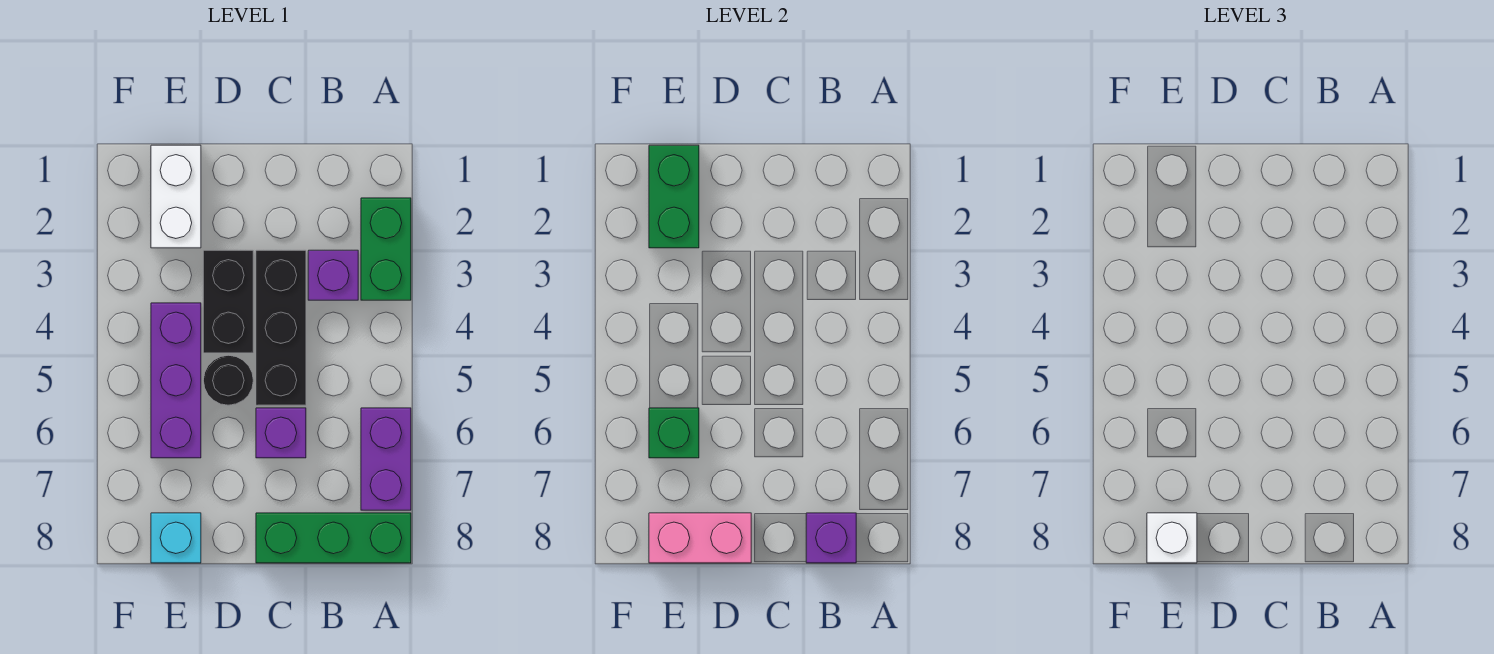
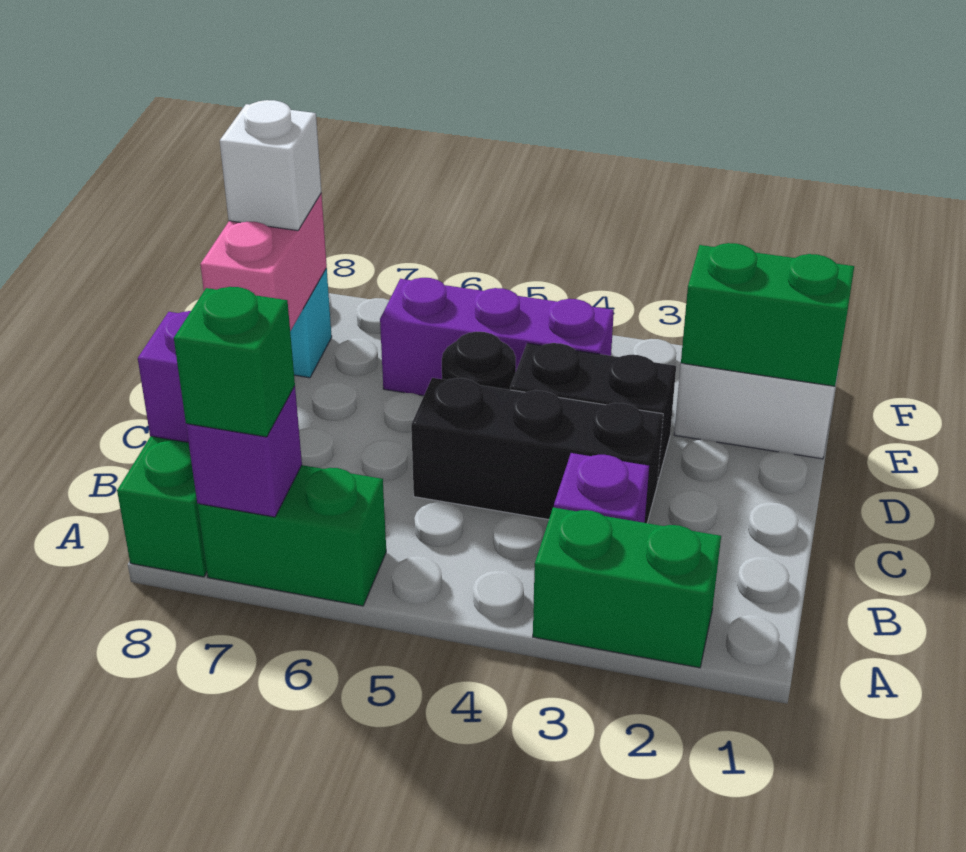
purple 1x2 brick [361,408,411,510] -> green 1x2 brick [197,465,386,606]
purple 1x1 brick [256,408,306,458] -> purple 1x1 brick moved to [186,386,302,517]
green 1x1 brick [649,408,699,458] -> green 1x1 brick moved to [174,287,295,437]

